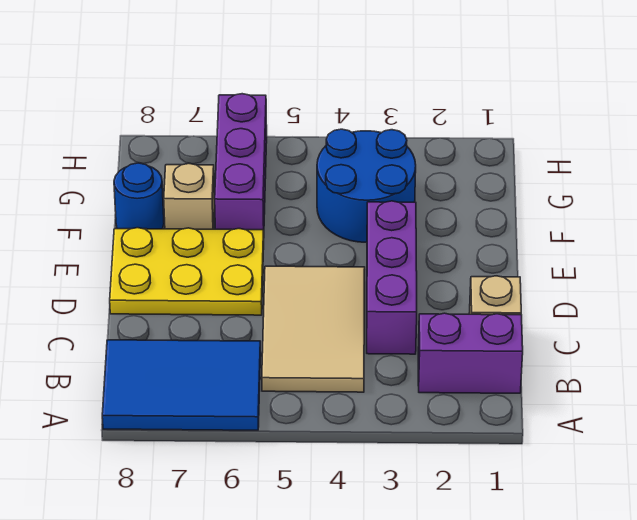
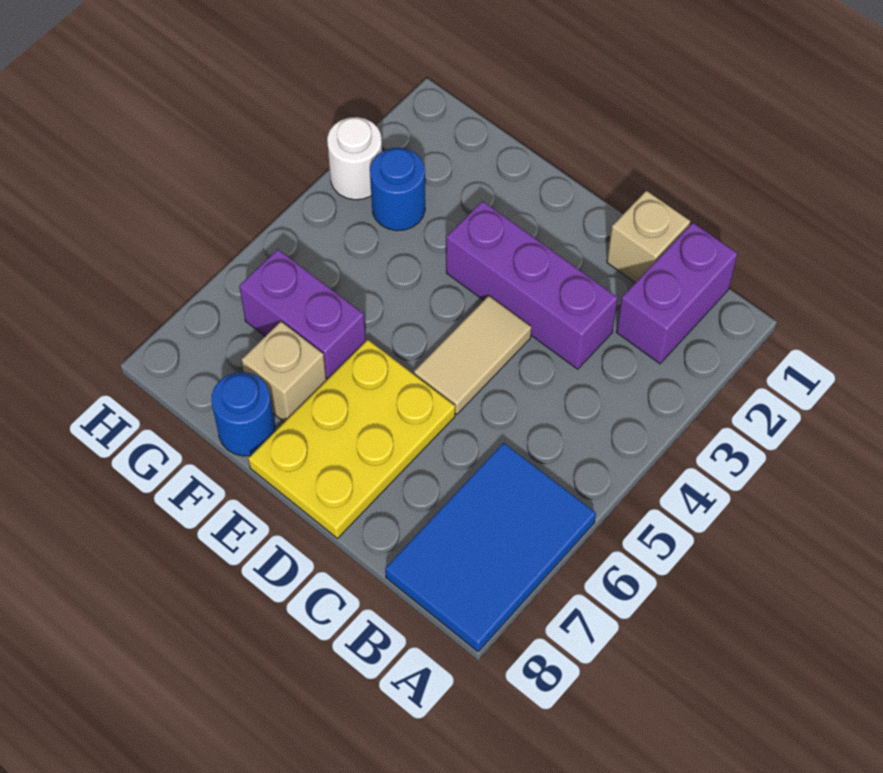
tan 2x3 tile [262,266,365,392] -> tan 1x2 tile [414,296,531,414]
blue 2x2 round brick [317,129,416,242] -> blue 1x1 round brick [370,148,425,231]
purple 1x3 brick [215,94,267,231] -> purple 1x2 brick [239,249,366,380]
none -> white 1x1 round brick [327,117,382,200]

